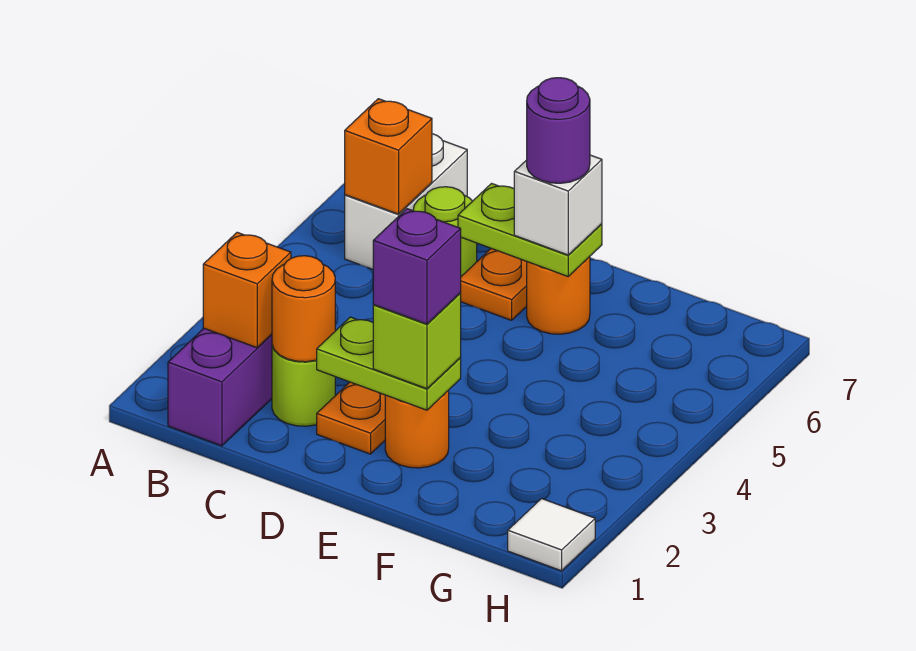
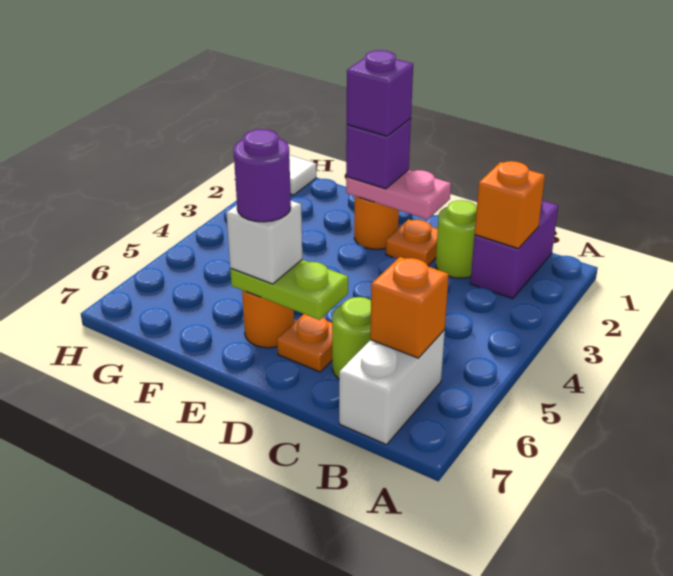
orange 1x1 round brick [272,256,335,362] -> none
lime 1x2 plate [317,317,461,410] -> pink 1x2 plate [346,170,451,219]
lime 1x1 brick [373,293,461,389] -> purple 1x1 brick [346,118,411,189]

